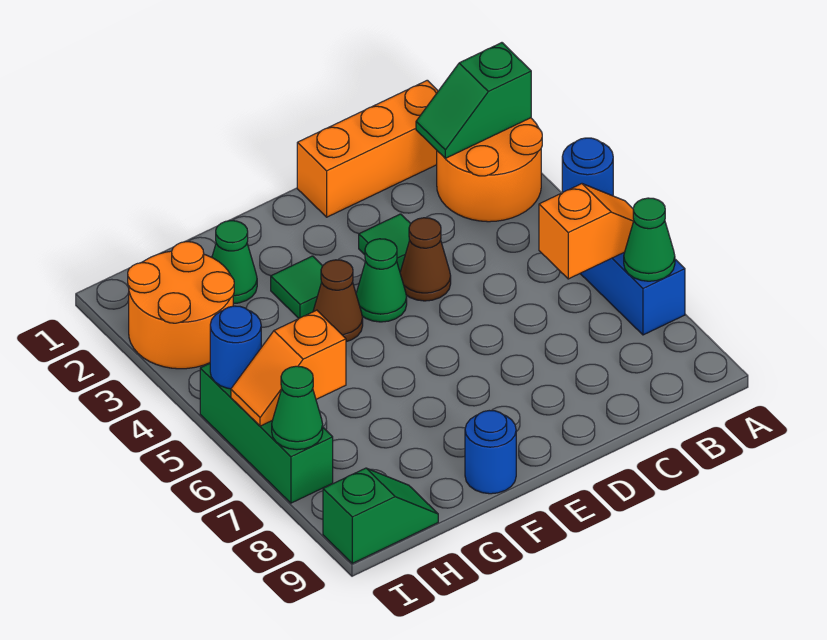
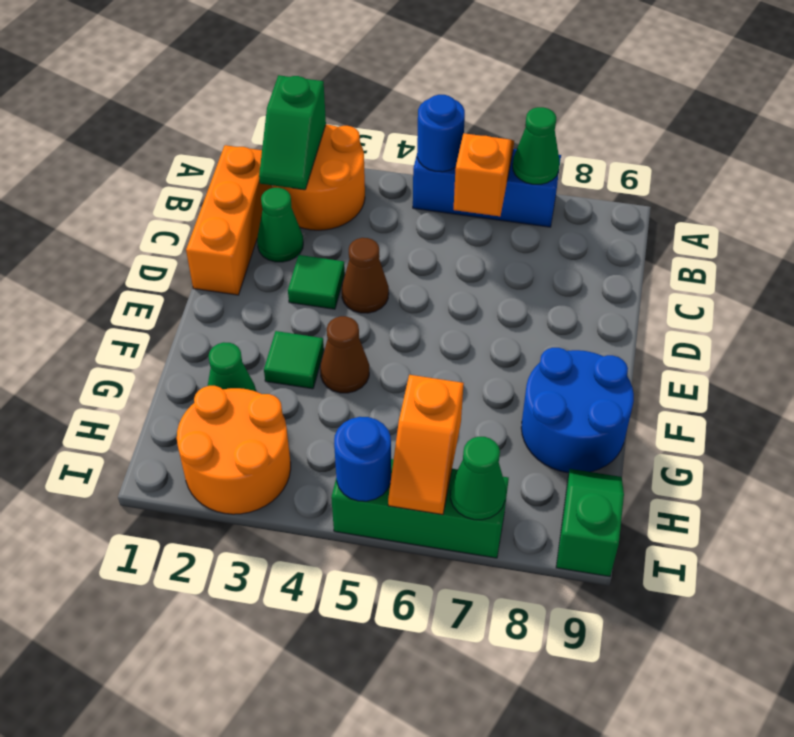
green 1x1 cone [356,239,407,322] -> green 1x1 cone moved to [257,188,303,262]
blue 1x1 round brick [465,410,516,494] -> blue 2x2 round brick [521,348,634,473]

